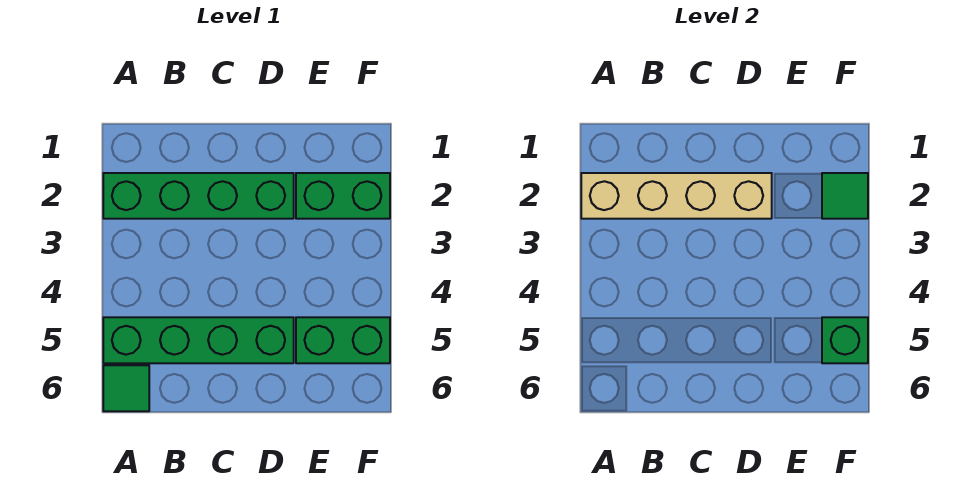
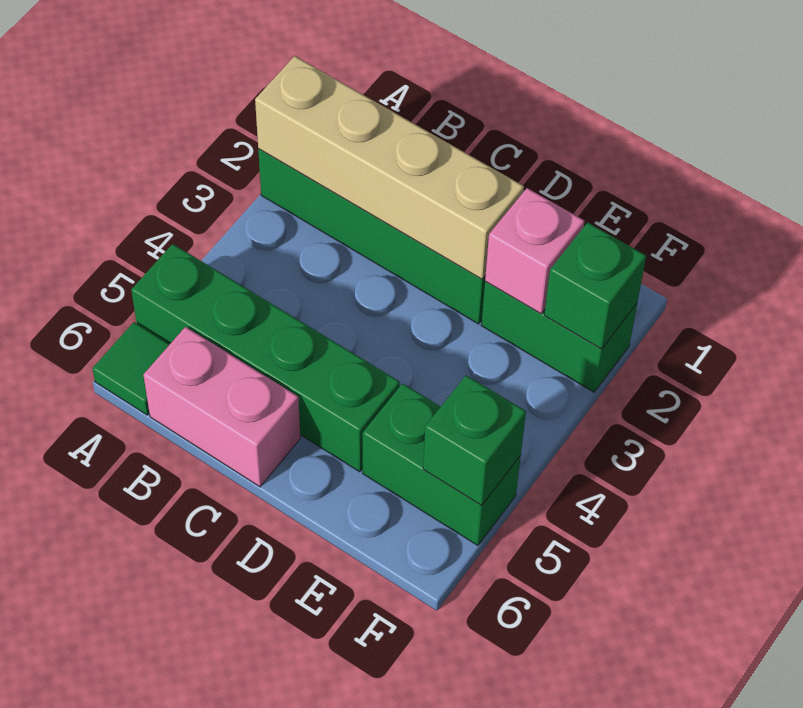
none -> pink 1x2 brick [144,327,300,487]
none -> pink 1x1 brick [485,188,585,314]
green 1x1 tile [822,173,868,219] -> green 1x1 brick [544,222,646,349]

